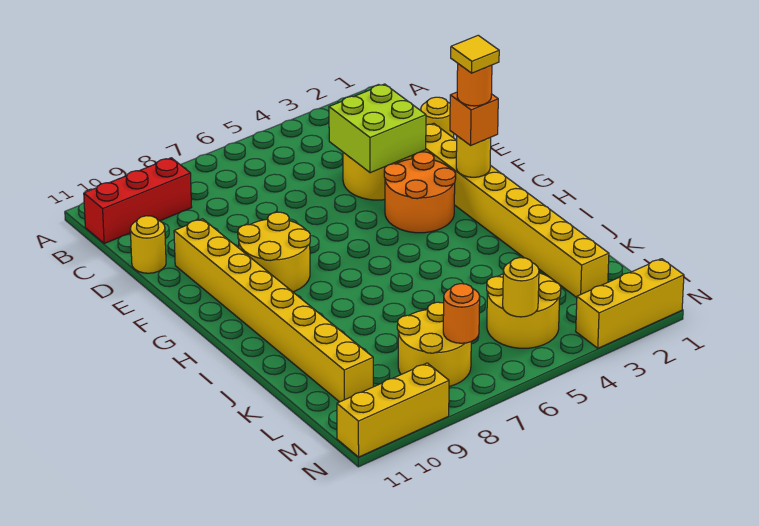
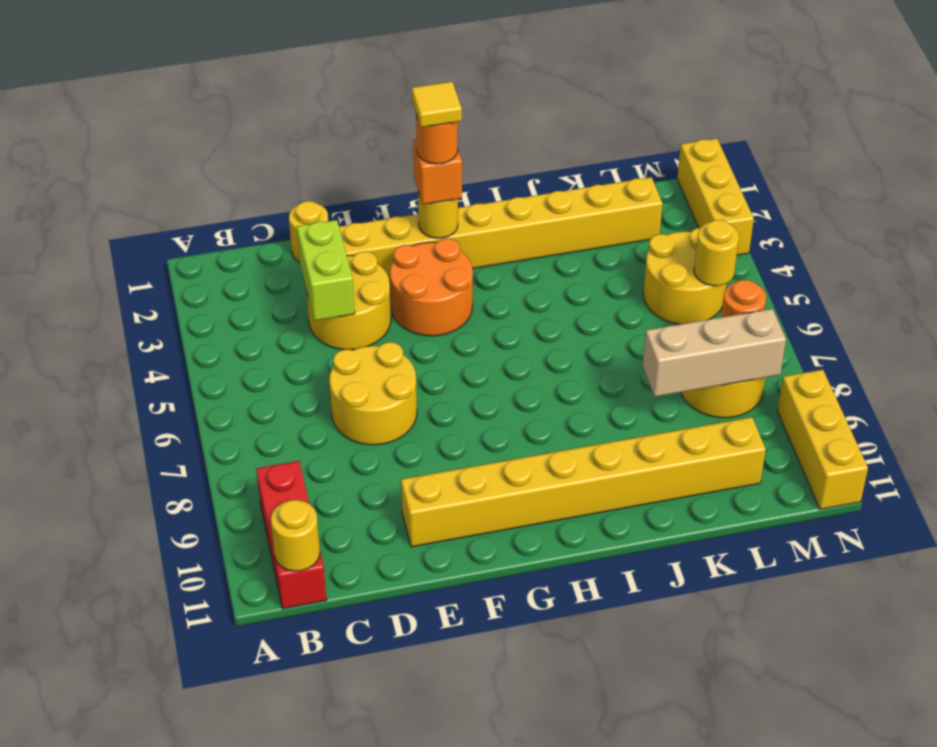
lime 2x2 brick [329,84,426,173] -> lime 1x2 brick [297,220,355,321]
yellow 1x1 round brick [130,216,166,273] -> yellow 1x1 round brick moved to [271,500,320,571]
yellow 2x2 round brick [238,212,310,292] -> yellow 2x2 round brick moved to [329,342,417,445]
none -> tan 1x3 brick [643,309,786,397]

